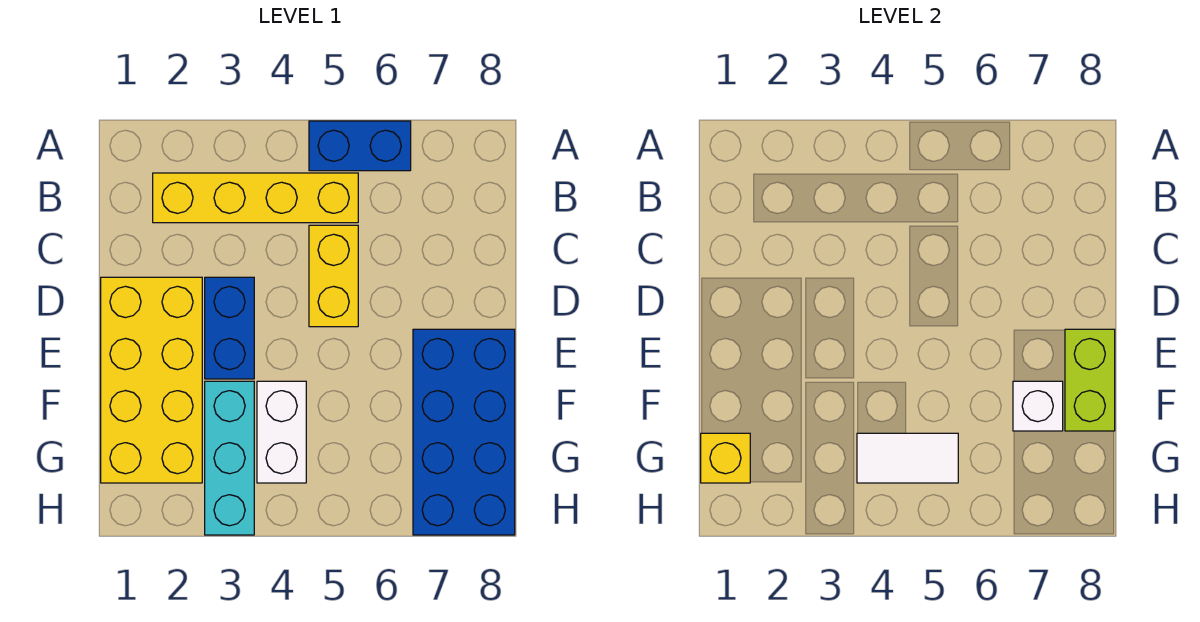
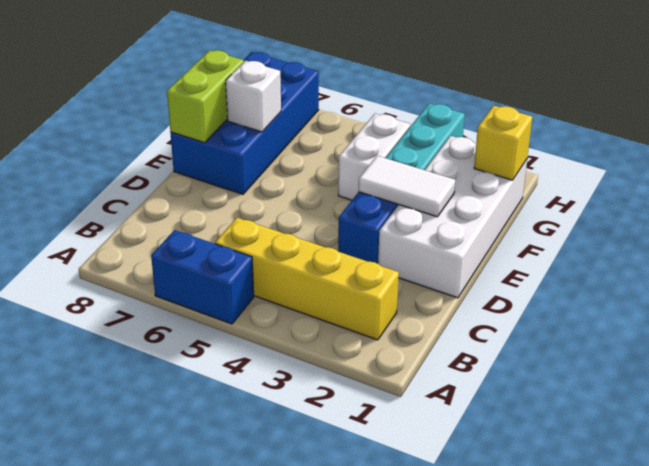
yellow 1x2 brick [309,225,358,327] -> none
yellow 2x4 brick [101,277,202,483] -> white 2x4 brick [378,136,527,298]
white 1x2 tile [857,433,958,483] -> white 1x2 tile moved to [358,156,455,217]

